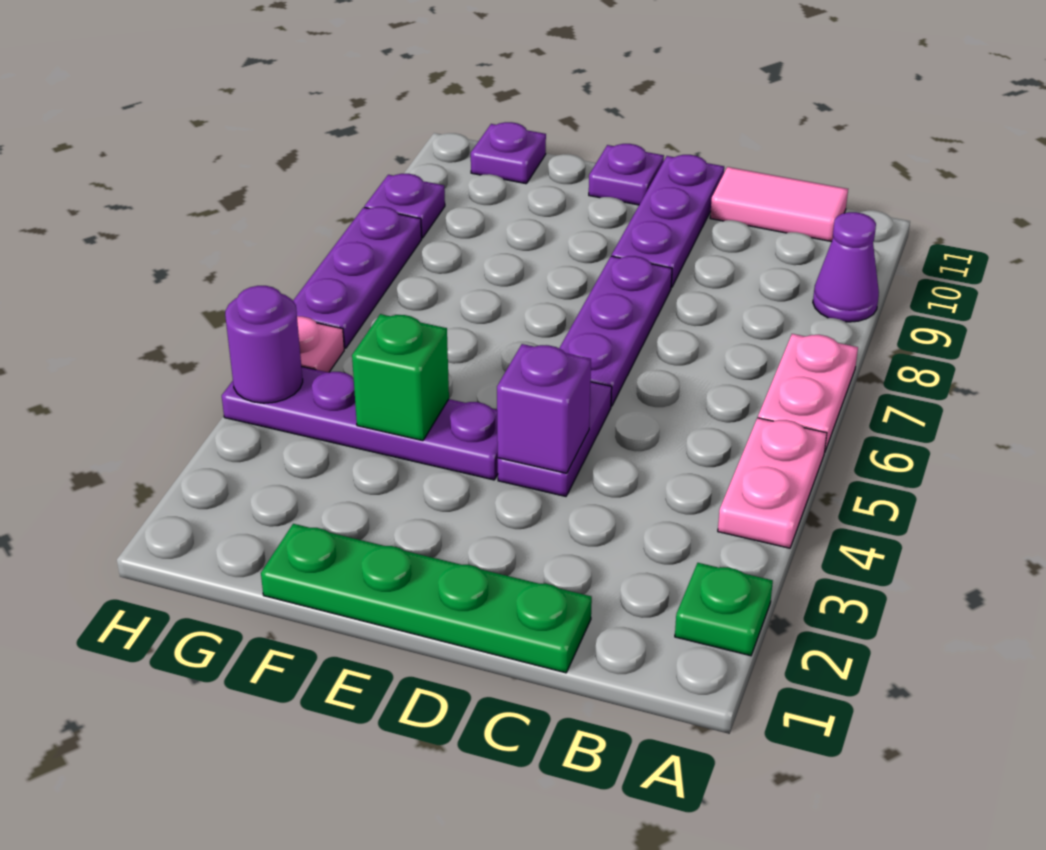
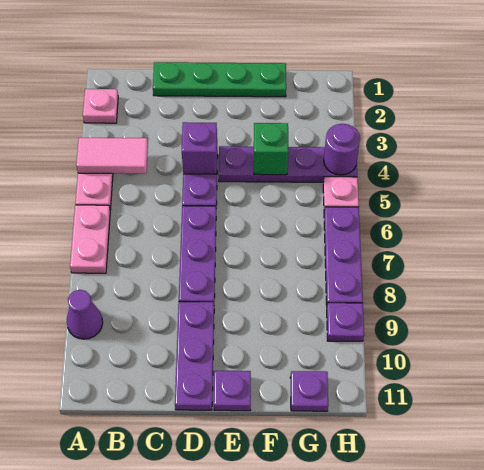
green 1x1 plate [675,563,773,656] -> pink 1x1 plate [83,89,118,123]
pink 1x2 tile [710,167,848,242] -> pink 1x2 tile moved to [76,138,148,174]

